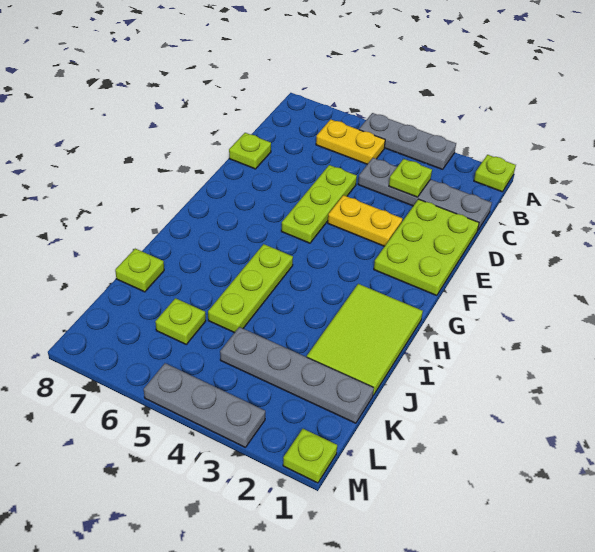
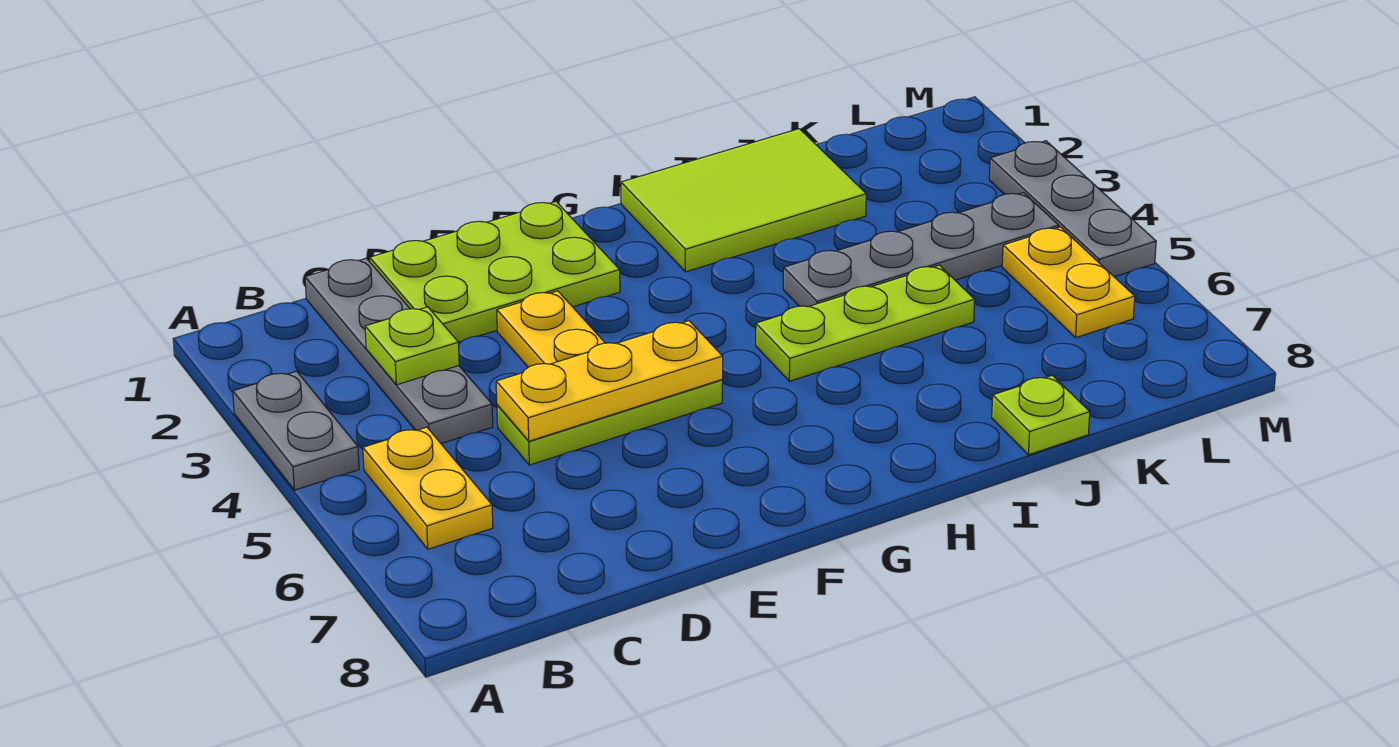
lime 1x1 plate [474,155,516,192] -> none
grey 1x3 plate [359,113,456,169] -> grey 1x2 plate [233,371,359,490]
none -> yellow 1x3 plate [496,321,723,441]
lime 1x1 plate [229,133,271,169] -> none
grey 1x4 plate [220,327,374,423] -> grey 1x4 plate turned to [783,193,1059,307]
lime 1x1 plate [155,298,206,344] -> none
none -> yellow 1x2 plate [1002,227,1135,337]
lime 1x1 plate [283,429,337,483] -> none

